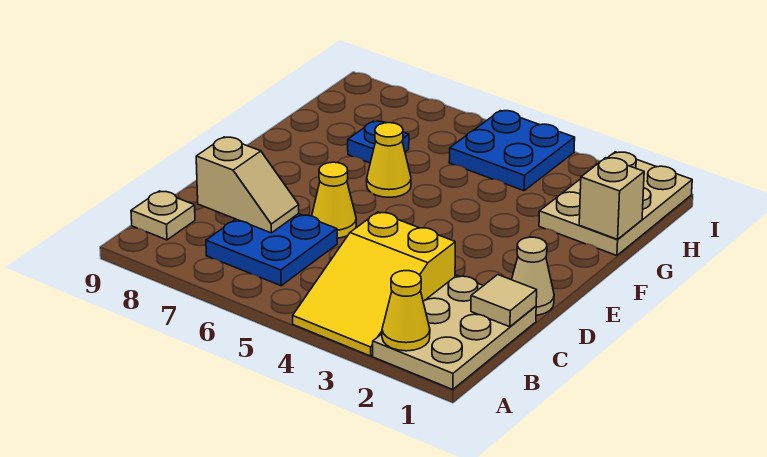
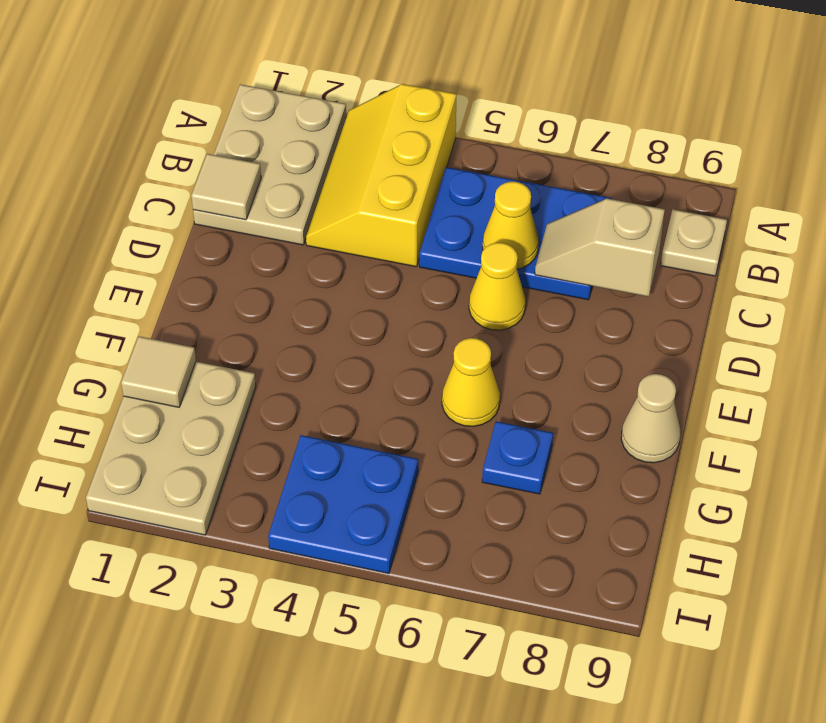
yellow 1x1 cone [382,271,430,351] -> yellow 1x1 cone moved to [483,182,539,269]
yellow 2x3 slope [293,212,455,356] -> yellow 2x3 slope turned to [306,84,457,267]
blue 2x2 plate [206,214,337,286] -> blue 2x3 plate [419,167,612,300]
tan 1x1 cone [512,237,554,315] -> tan 1x1 cone moved to [621,374,680,463]
tan 1x1 brick [579,158,644,239] -> tan 1x1 tile [121,336,196,407]

